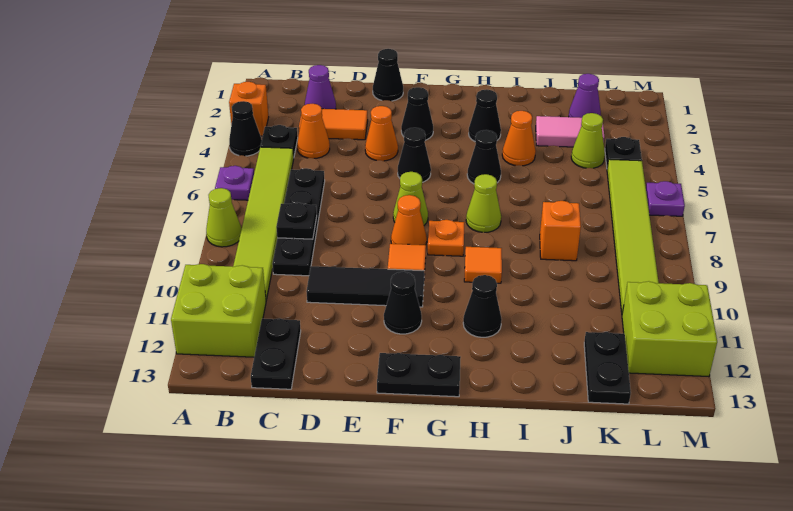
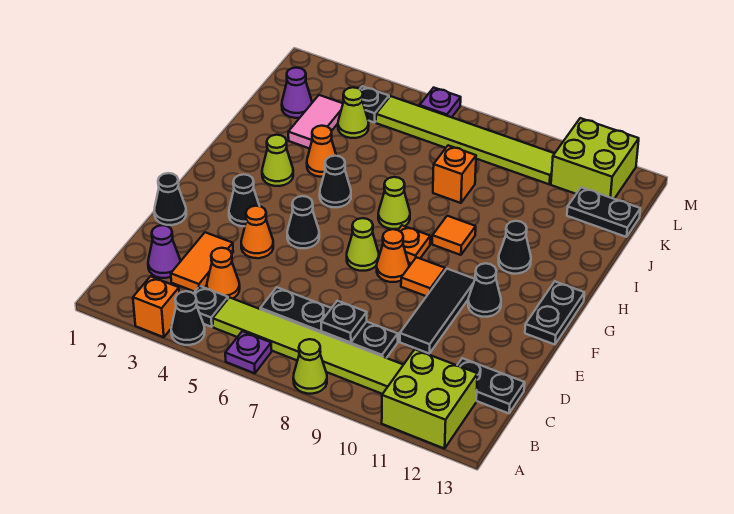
black 1x1 cone [469,89,501,141] -> lime 1x1 cone [262,135,293,186]

